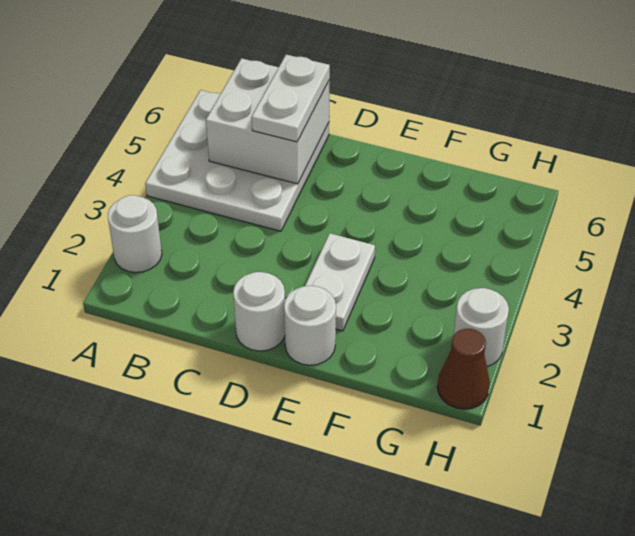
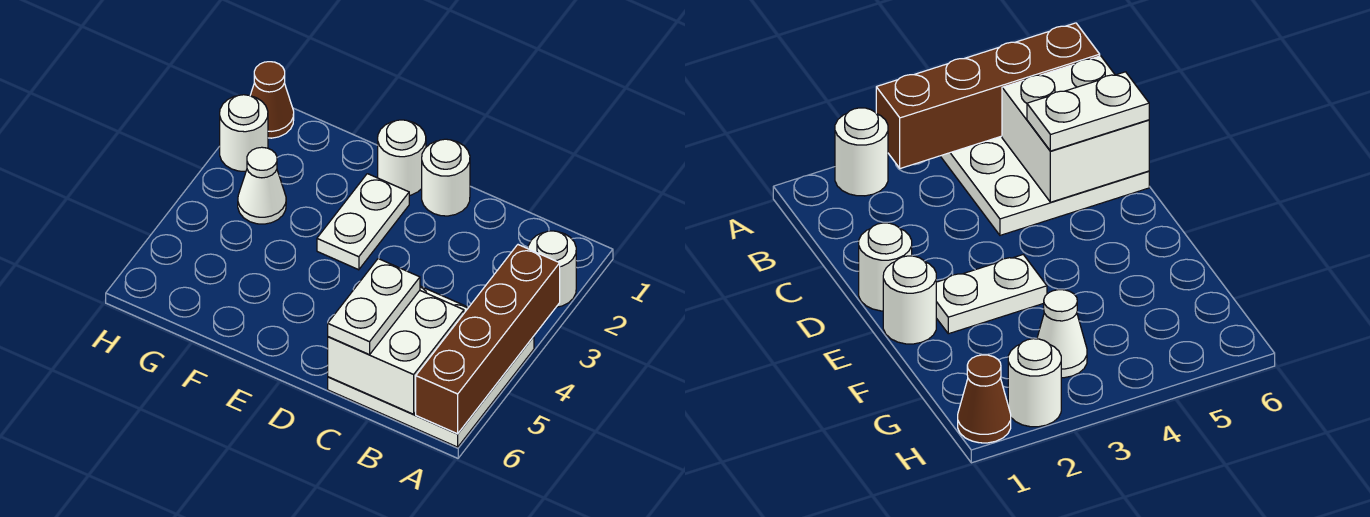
none -> brown 1x4 brick [416,245,560,434]
none -> white 1x1 cone [238,147,286,224]

